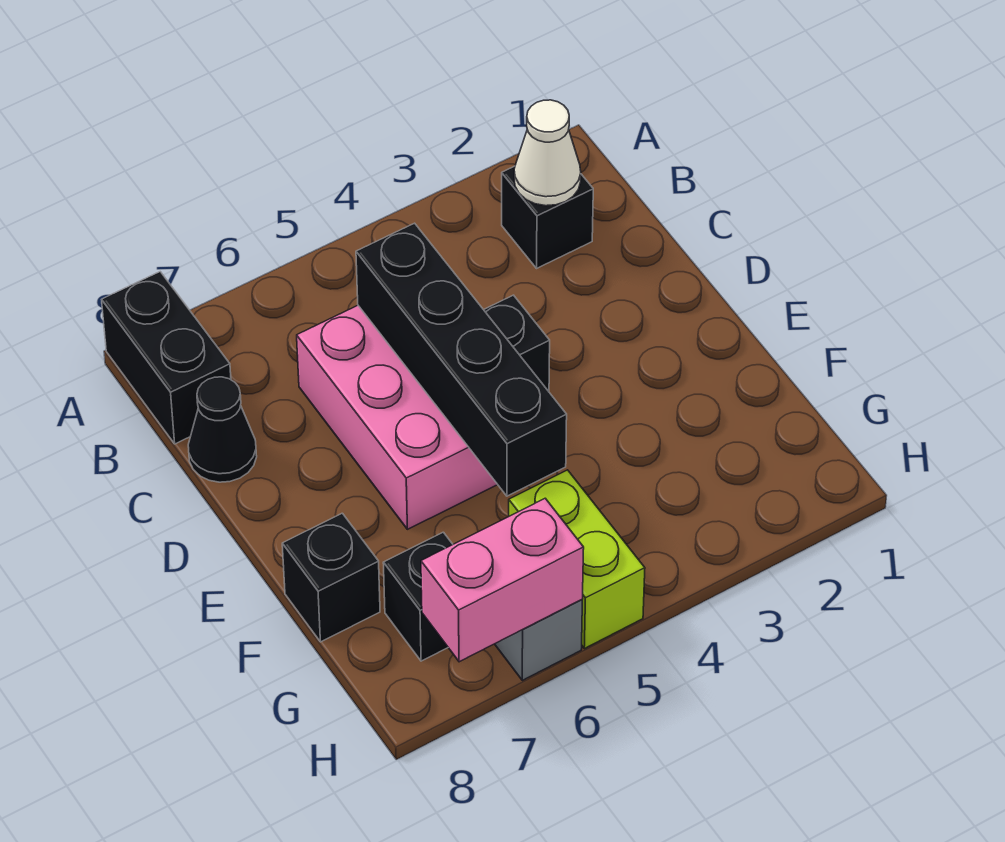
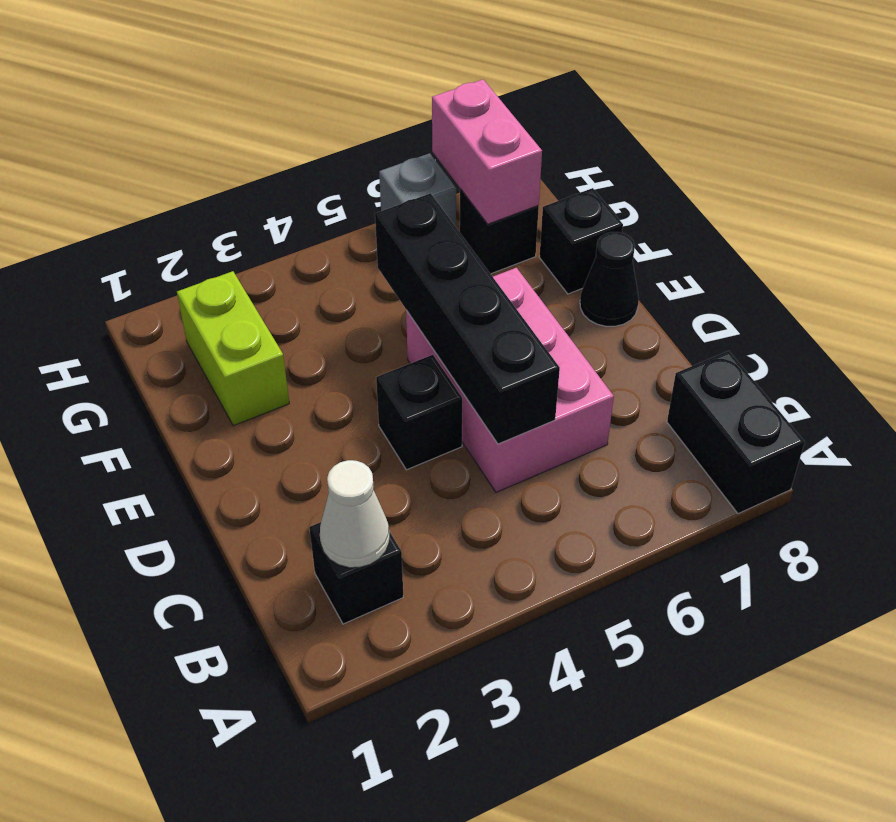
black 1x1 cone [188,377,257,482] -> black 1x1 cone moved to [580,232,639,326]
lime 1x2 brick [509,470,645,649] -> lime 1x2 brick moved to [177,271,289,426]
pink 1x2 brick [421,498,584,662] -> pink 1x2 brick turned to [432,79,542,224]

